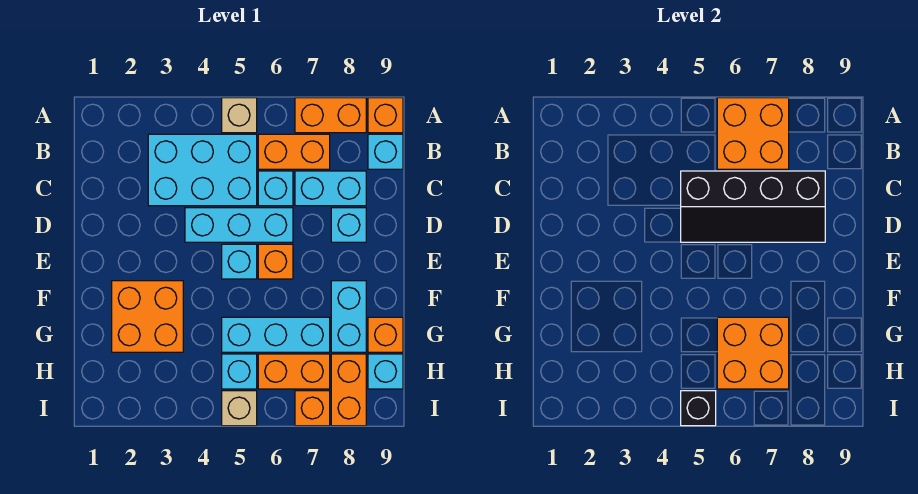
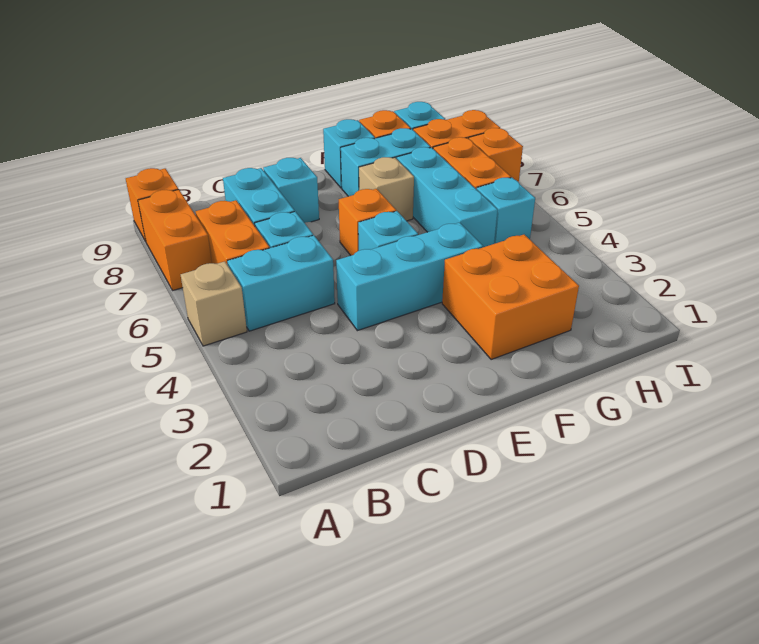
orange 2x2 brick [717,98,789,169] -> none
cyan 2x3 brick [148,134,257,206] -> cyan 1x2 brick [227,235,335,331]
cyan 1x1 brick [368,134,403,169] -> cyan 1x1 brick moved to [323,119,375,188]
black 2x4 slope [681,171,825,242] -> none
cyan 1x3 brick [185,208,293,242] -> cyan 1x3 brick turned to [336,223,483,331]
orange 2x2 brick [717,317,789,389] -> none
tan 1x1 brick [222,391,257,426] -> tan 1x1 brick moved to [359,157,414,221]
black 1x1 brick [681,391,716,426] -> none

